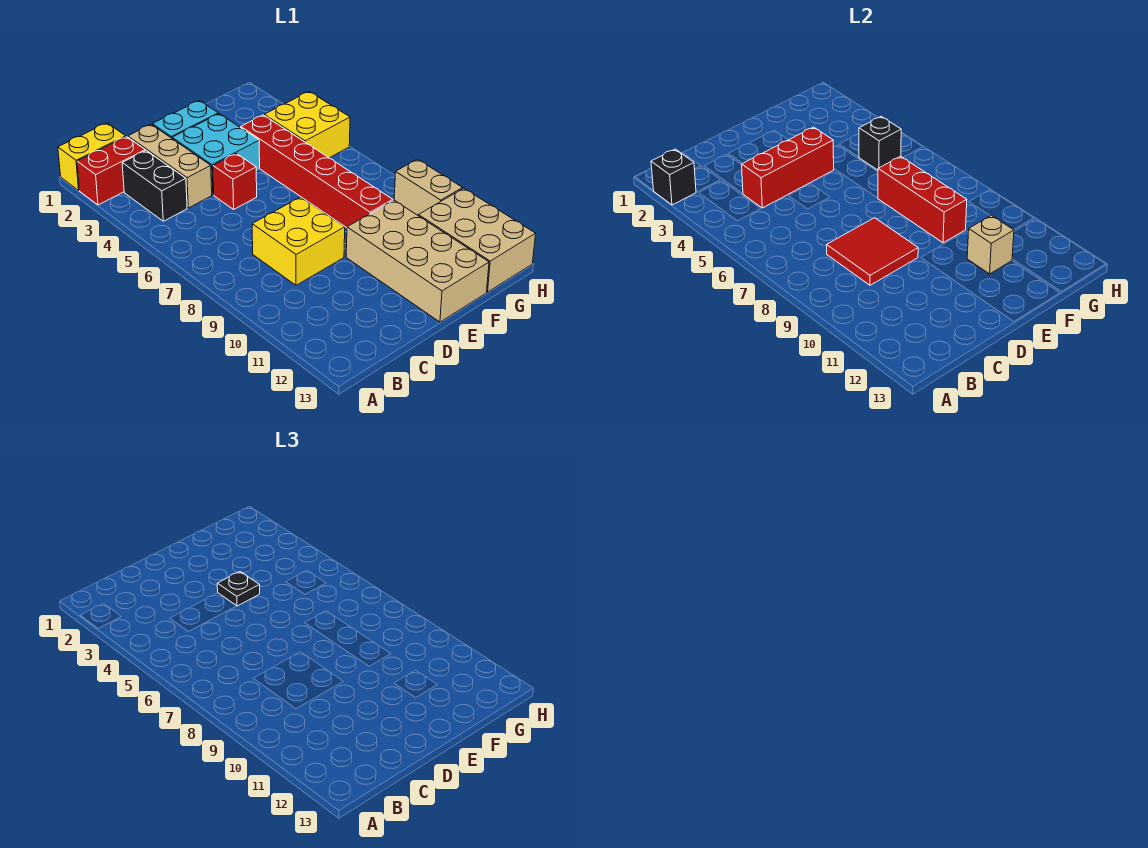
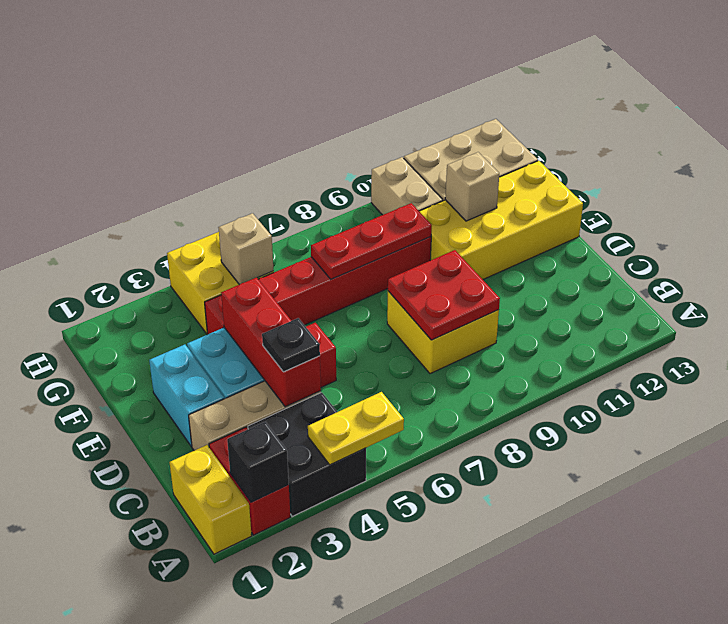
none -> yellow 1x2 plate [308,392,404,465]
black 1x2 brick [122,151,187,221] -> black 2x2 brick [248,392,366,516]
red 2x2 tile [827,218,918,285] -> red 2x2 plate [388,250,500,340]
black 1x1 plate [217,572,260,606] -> black 1x1 plate moved to [262,318,320,372]
tan 2x4 brick [346,200,489,322] -> yellow 2x4 brick [419,161,583,279]
red 1x3 brick [878,156,967,243] -> red 1x3 plate [311,203,432,279]
black 1x1 brick [859,117,901,170] -> tan 1x1 brick [218,213,274,285]
tan 1x2 brick [394,159,463,215] -> tan 1x2 brick turned to [371,157,443,215]

